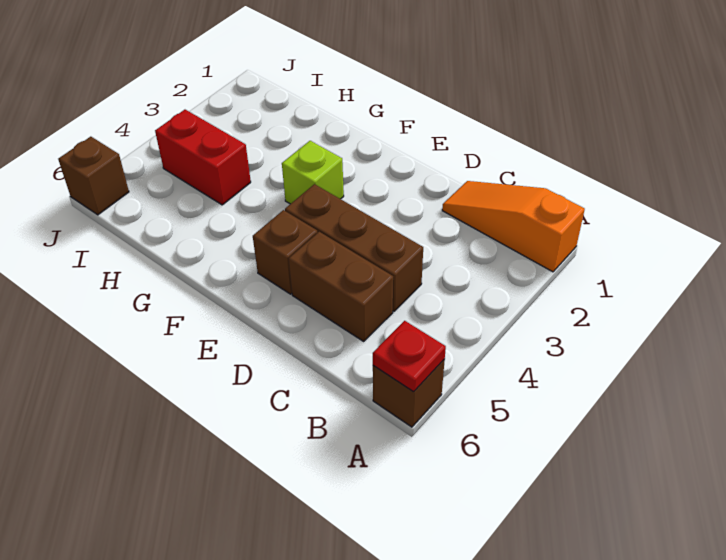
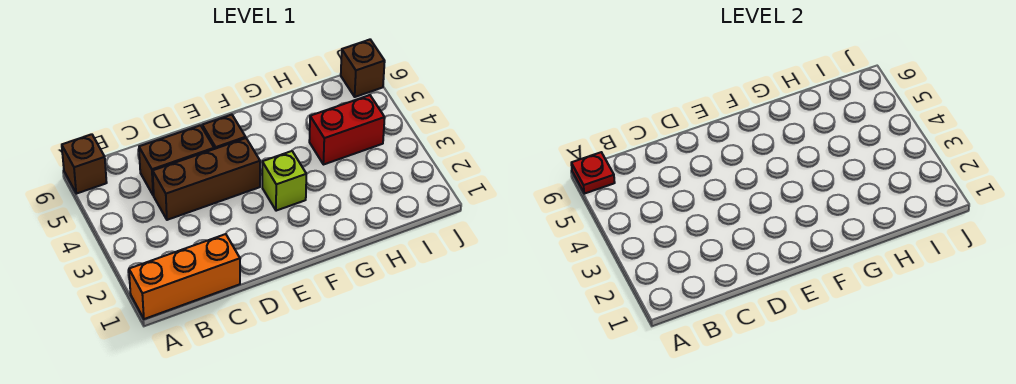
orange 1x3 slope [442,181,585,272] -> orange 1x3 brick [129,234,240,319]

